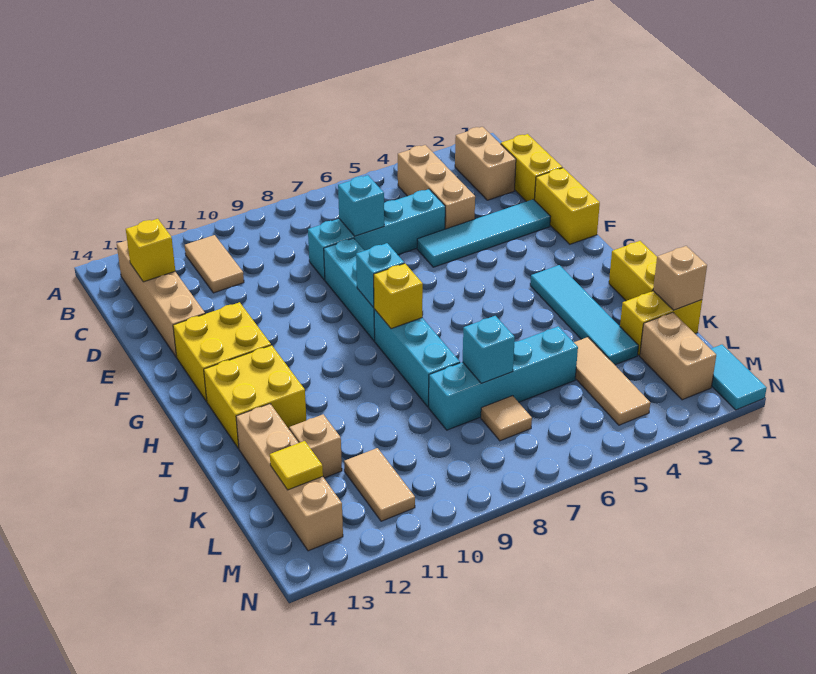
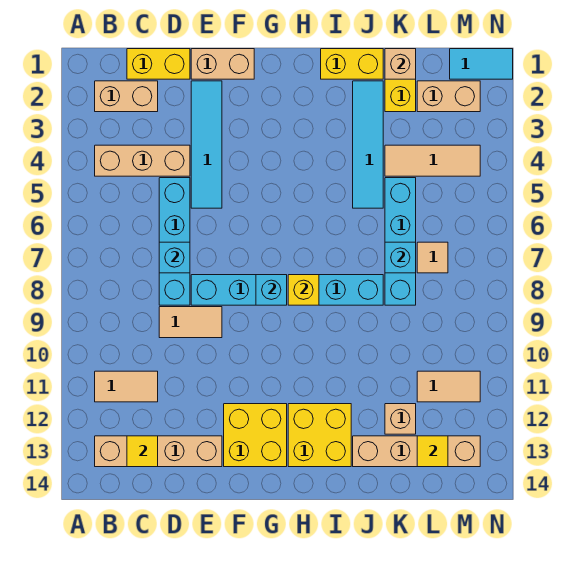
yellow 1x1 brick [126,219,175,282] -> yellow 1x1 tile [127,436,158,467]
none -> tan 1x2 tile [159,307,222,338]
yellow 1x2 brick [535,168,600,244] -> tan 1x2 brick [191,49,254,79]
cyan 1x4 tile [530,265,638,365] -> cyan 1x4 tile turned to [353,81,383,208]

